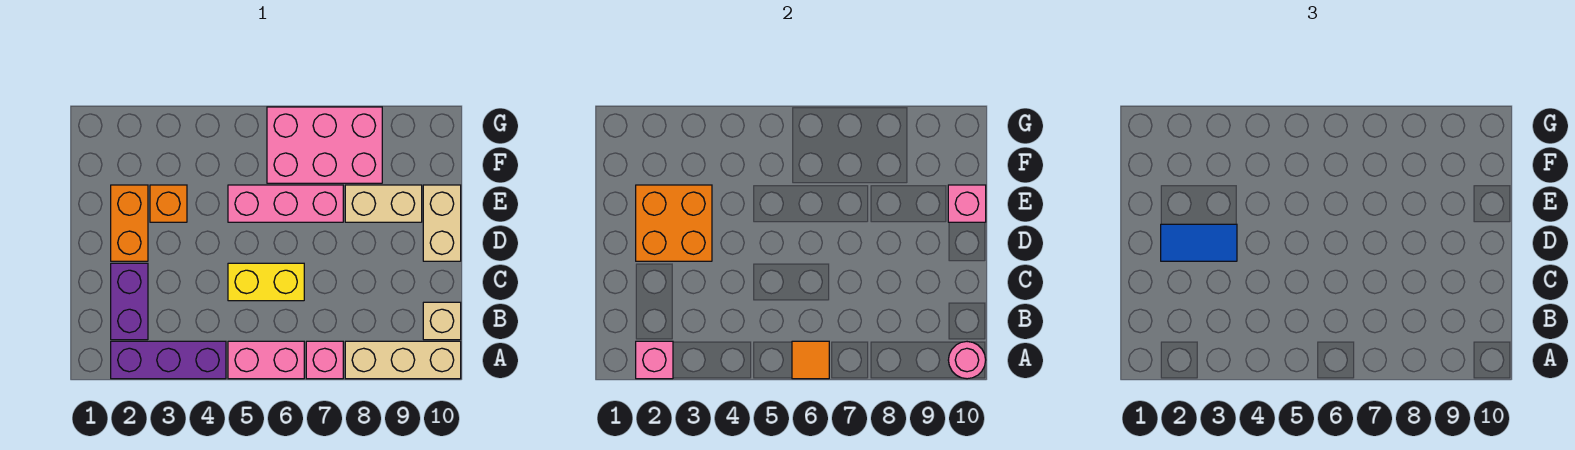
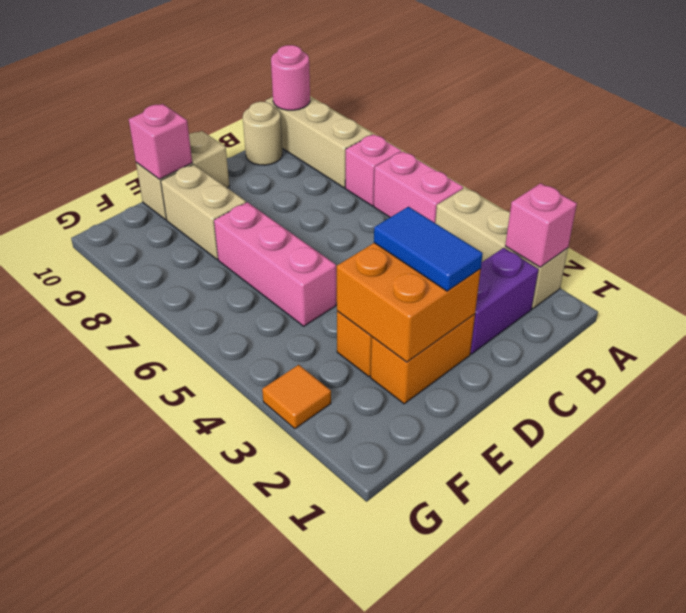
purple 1x3 brick [111,341,226,379] -> tan 1x3 brick [435,188,568,309]
orange 1x1 tile [792,341,829,379] -> orange 1x1 tile moved to [262,365,331,429]
tan 1x1 brick [423,302,461,340] -> tan 1x1 round brick [243,102,282,165]
yellow 1x2 brick [228,263,304,301] -> none
pink 2x3 brick [267,107,382,183] -> none

